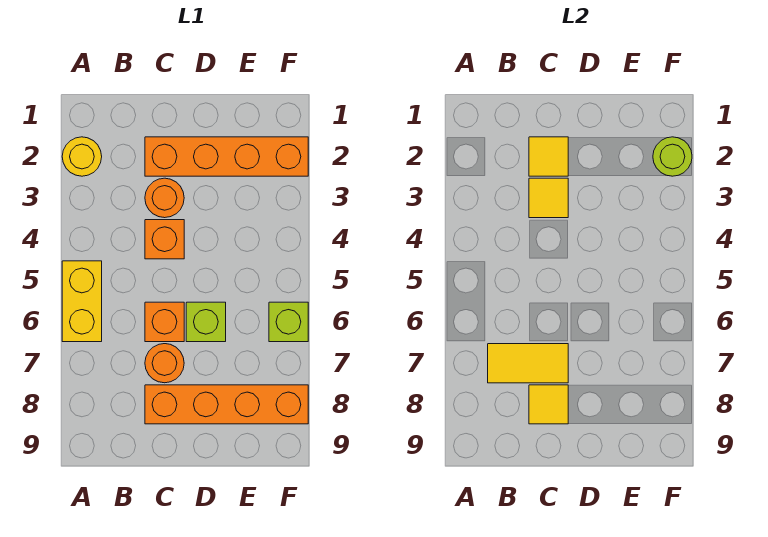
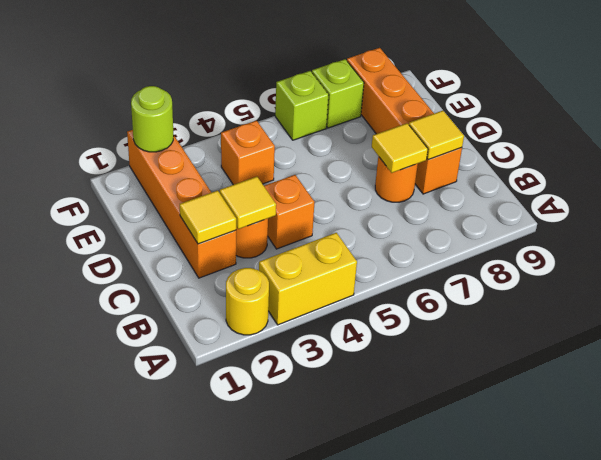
yellow 1x2 brick [62,261,102,342] -> yellow 1x2 brick moved to [259,233,357,325]
yellow 1x2 tile [488,344,568,383] -> yellow 1x1 tile [372,123,428,173]
orange 1x1 brick [145,302,184,342] -> orange 1x1 brick moved to [221,121,275,185]
lime 1x1 brick [186,302,226,342] -> lime 1x1 brick moved to [312,59,364,128]

